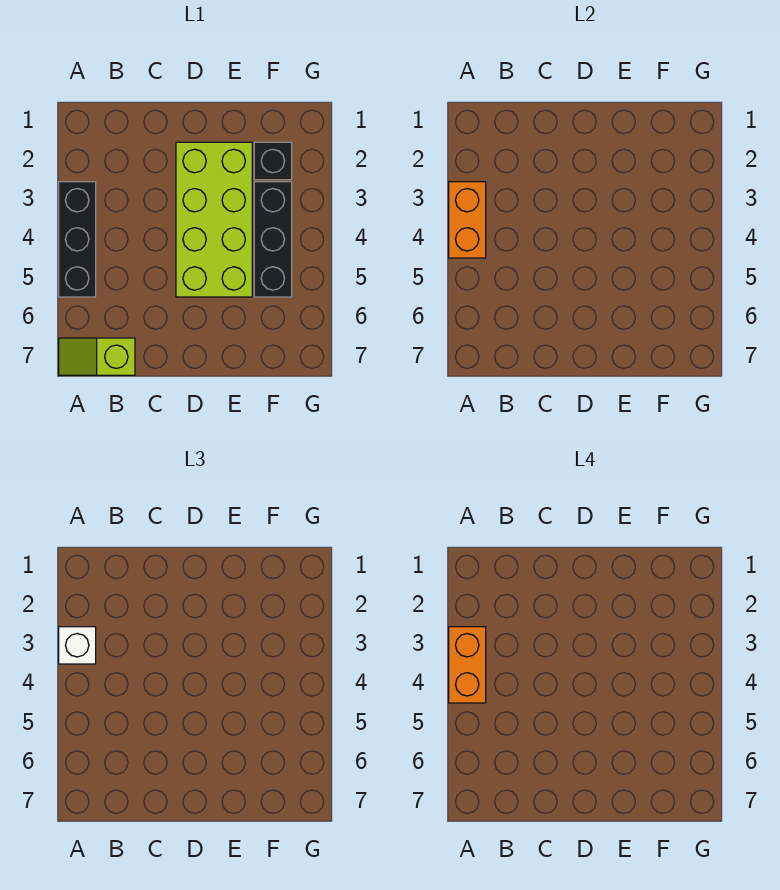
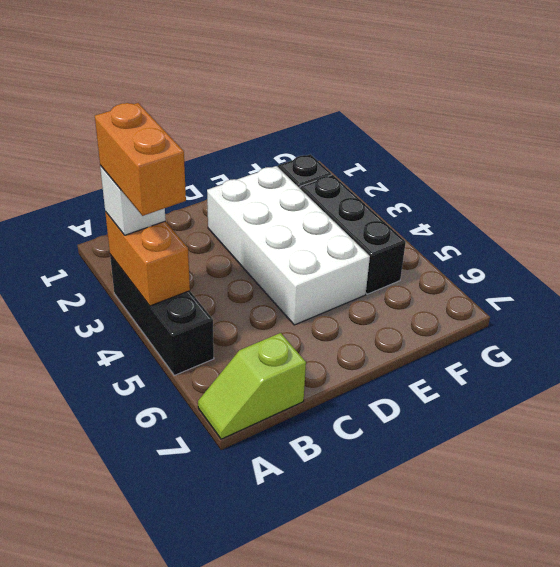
lime 2x4 brick [176,142,252,297] -> white 2x4 brick [207,166,370,325]

